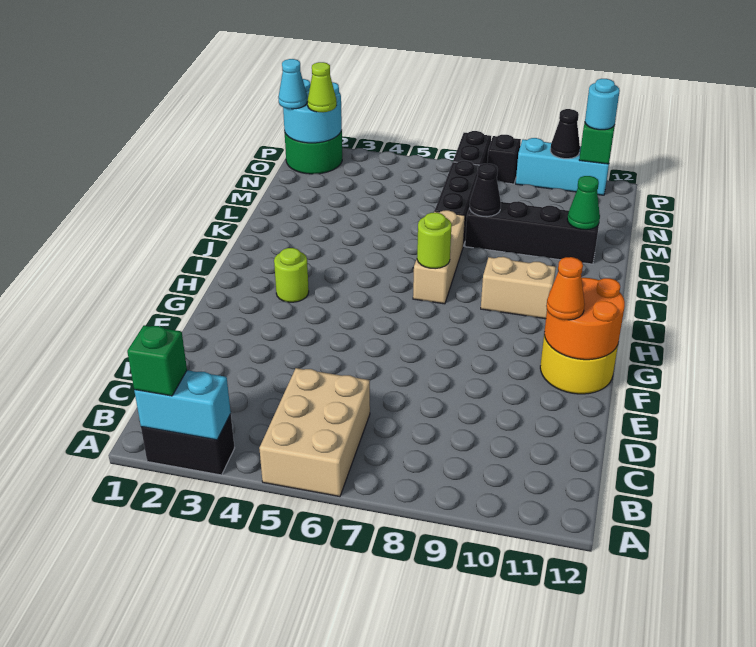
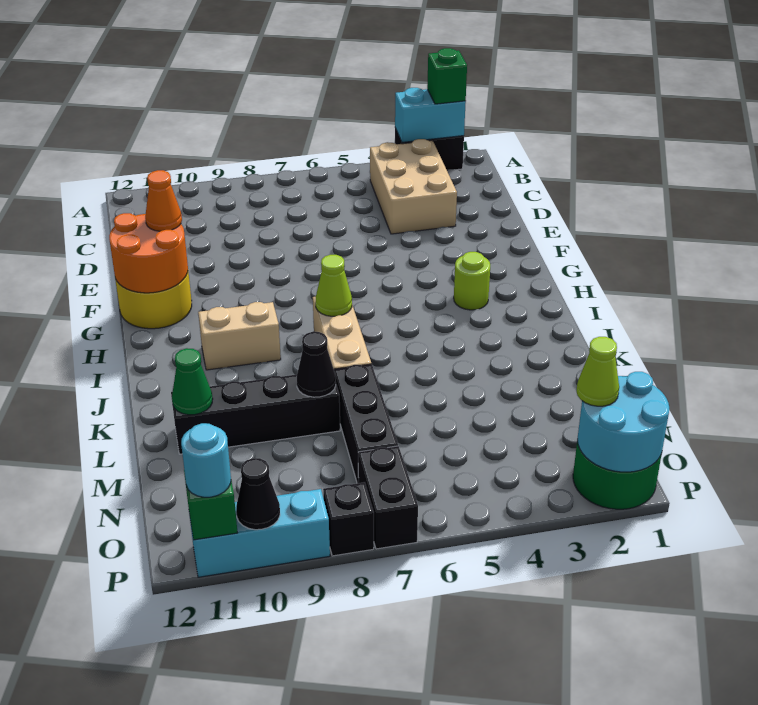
tan 2x3 brick [259,368,370,497] -> tan 2x3 brick moved to [370,139,457,234]
lime 1x1 round brick [417,212,452,269] -> lime 1x1 cone [316,255,352,316]
cyan 1x1 cone [278,59,307,109] -> none

